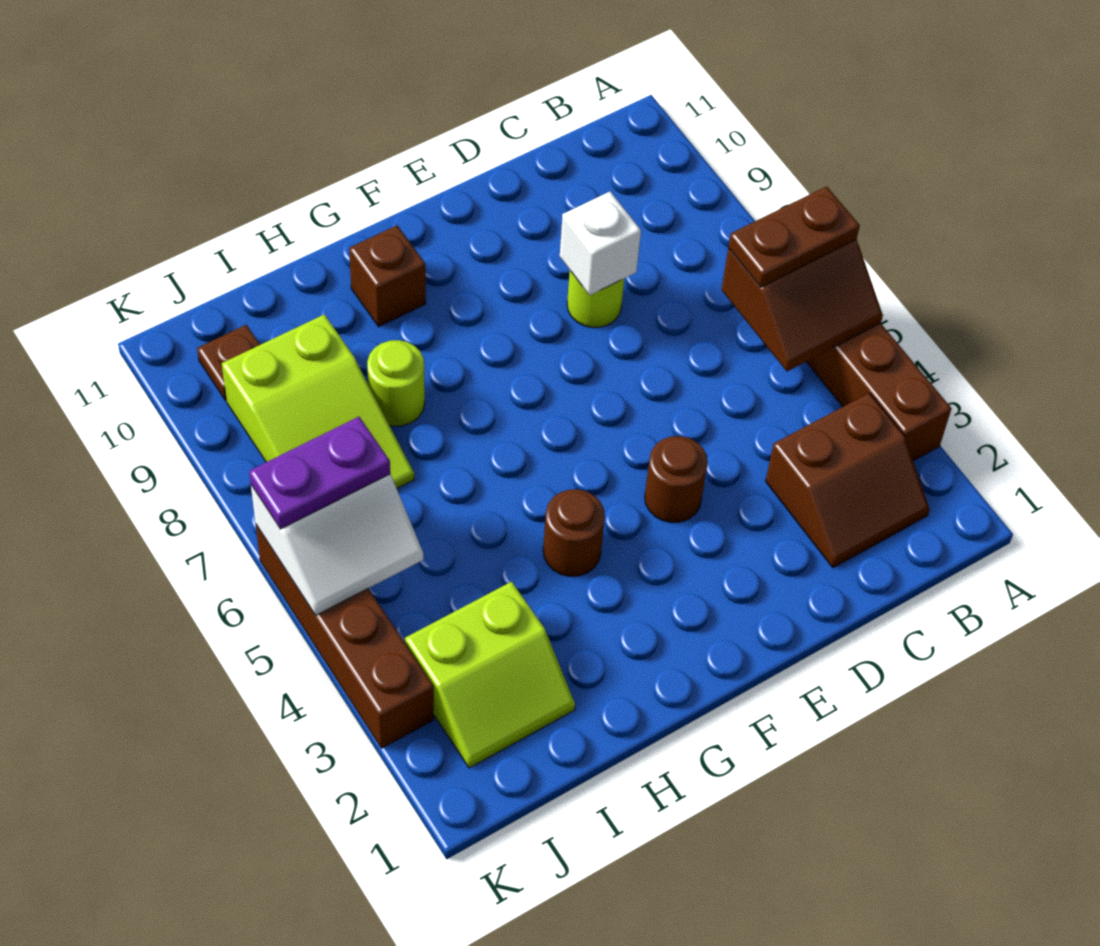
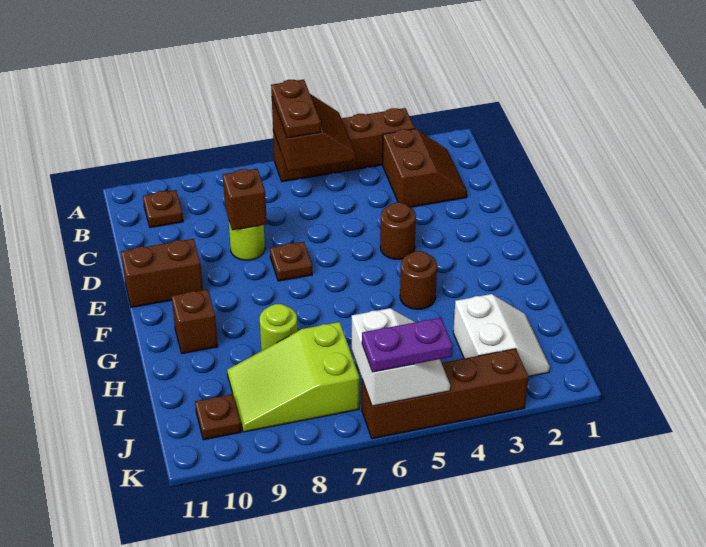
none -> brown 1x1 plate [143,190,183,228]
white 1x1 brick [560,192,641,295] -> brown 1x1 brick [223,169,267,230]
none -> brown 1x1 plate [270,242,312,281]
none -> brown 1x2 brick [121,239,203,307]
lime 2x2 slope [405,582,575,768] -> white 2x2 slope [453,294,550,376]
lime 2x3 slope [222,314,414,488] -> lime 2x3 slope turned to [227,322,359,432]
purple 1x2 plate [249,417,390,529] -> purple 1x2 plate turned to [362,318,453,372]

